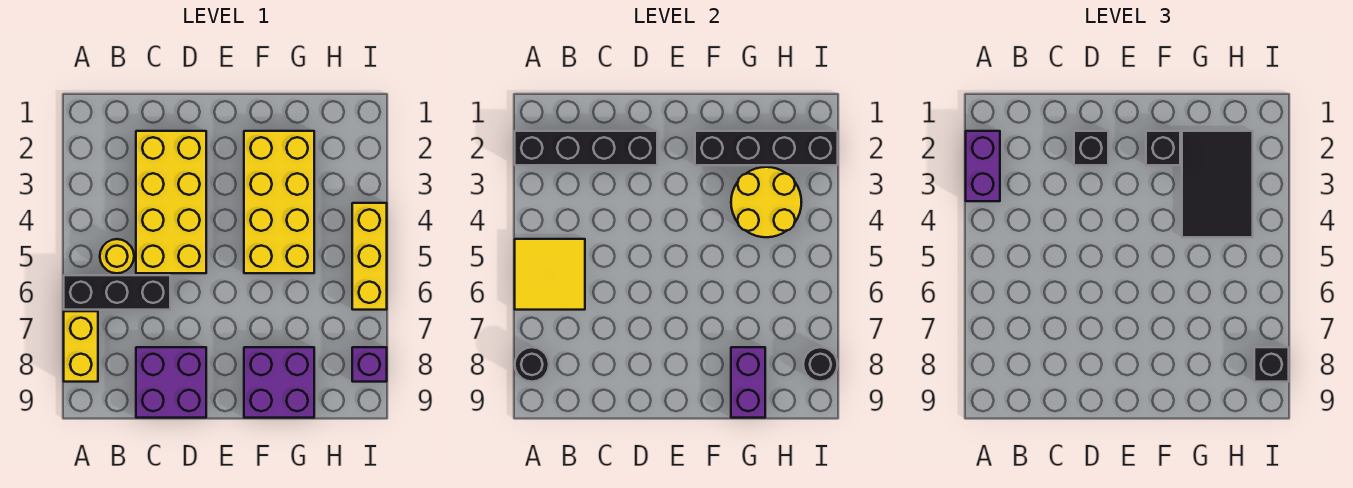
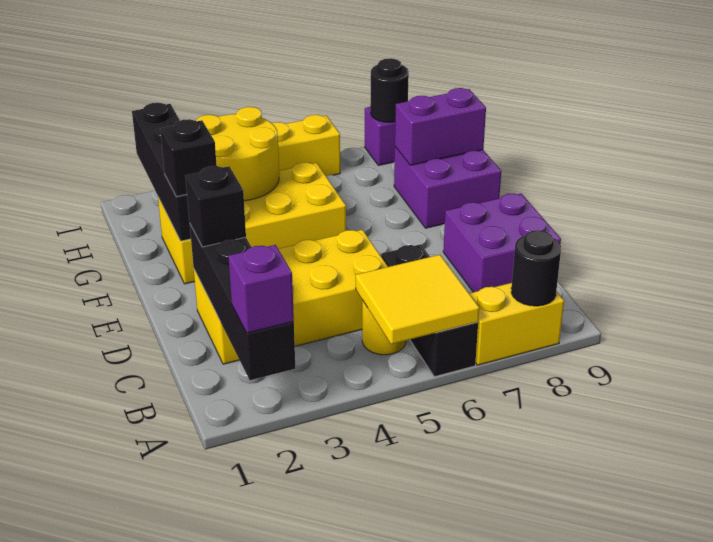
purple 1x2 brick [966,131,1000,201] -> purple 1x1 brick [228,245,294,333]
black 2x3 tile [1182,131,1253,237] -> none
black 1x1 brick [1254,347,1289,382] -> none

